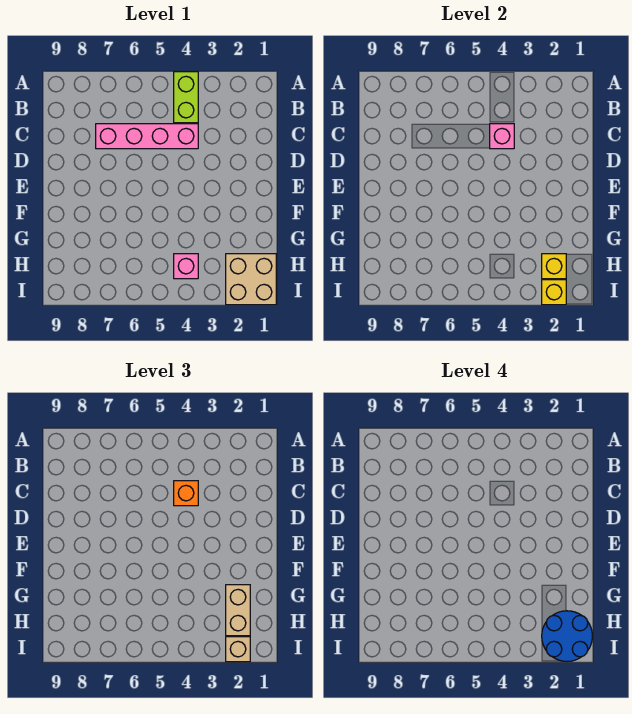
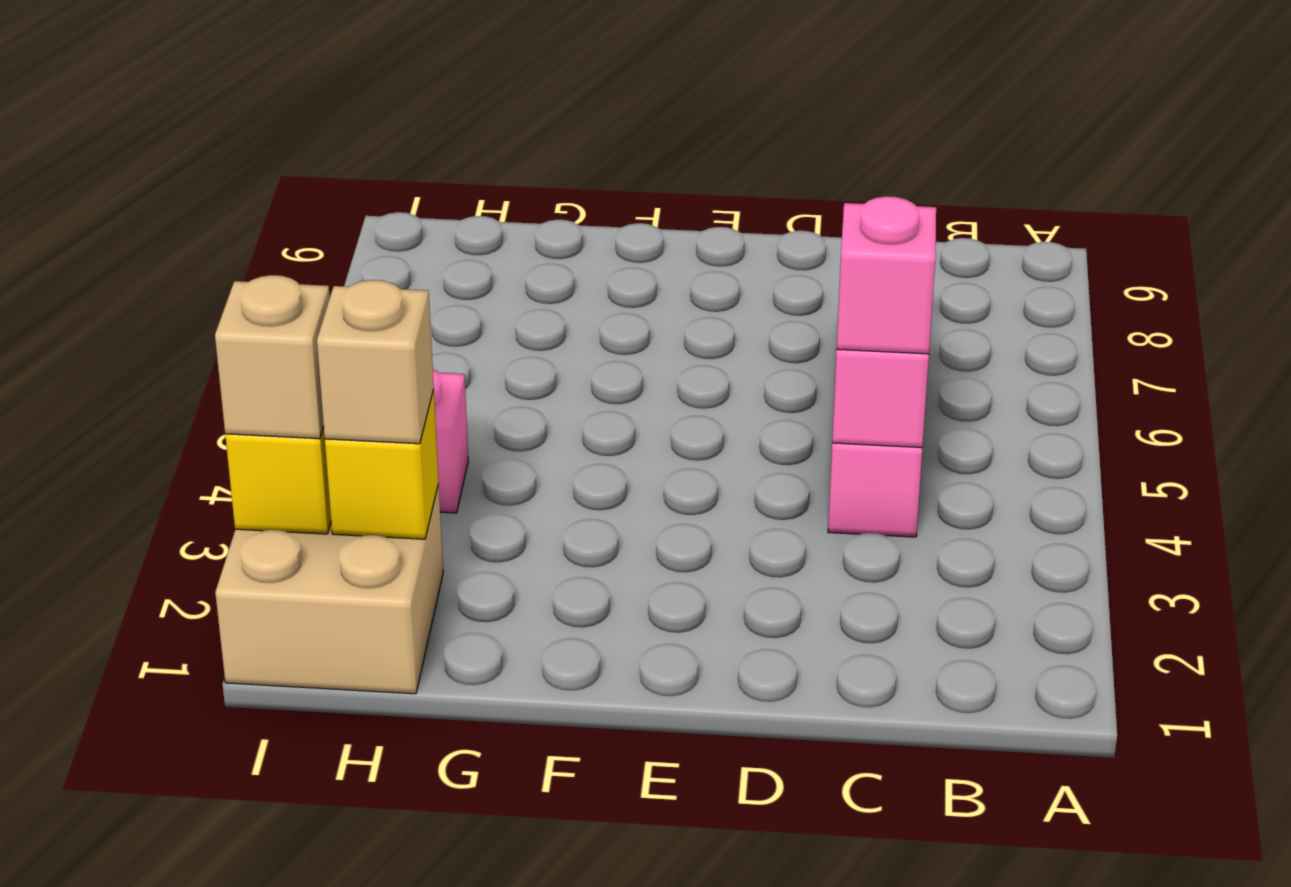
lime 1x2 brick [174,72,198,123] -> none
orange 1x1 brick [174,481,198,506] -> pink 1x1 brick [837,196,936,354]
tan 1x2 brick [226,585,250,636] -> tan 1x1 brick [317,280,434,444]
blue 2x2 round brick [542,611,592,662] -> none

